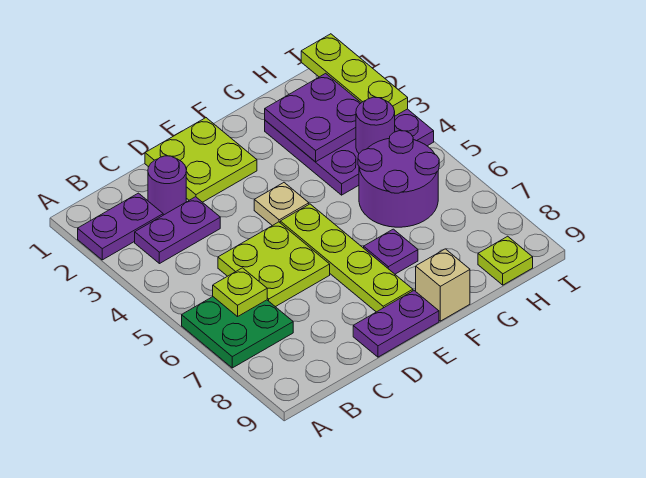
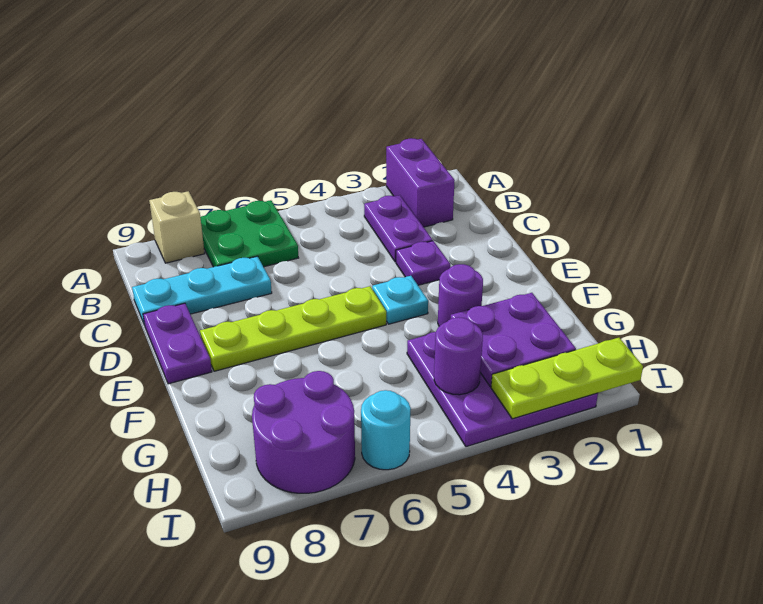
purple 1x2 plate [78,193,163,260] -> purple 1x2 brick [386,138,455,227]
lime 1x1 plate [213,268,267,317] -> none
purple 1x1 round brick [148,156,186,215] -> purple 1x1 round brick moved to [438,264,483,326]
lime 2x2 plate [218,222,330,307] -> none
none -> cyan 1x3 plate [132,256,272,325]
lime 2x2 plate [145,118,257,202] -> none
tan 1x1 plate [254,183,309,226] -> cyan 1x1 plate [372,276,428,324]
purple 1x1 plate [364,229,418,274] -> purple 1x1 plate moved to [396,241,450,285]
tan 1x1 brick [416,249,470,321] -> tan 1x1 brick moved to [149,191,205,263]
purple 2x2 round brick [358,131,439,227] -> purple 2x2 round brick moved to [252,371,355,493]
lime 1x1 plate [478,236,533,285] -> none
none -> cyan 1x1 round brick [361,390,411,470]

